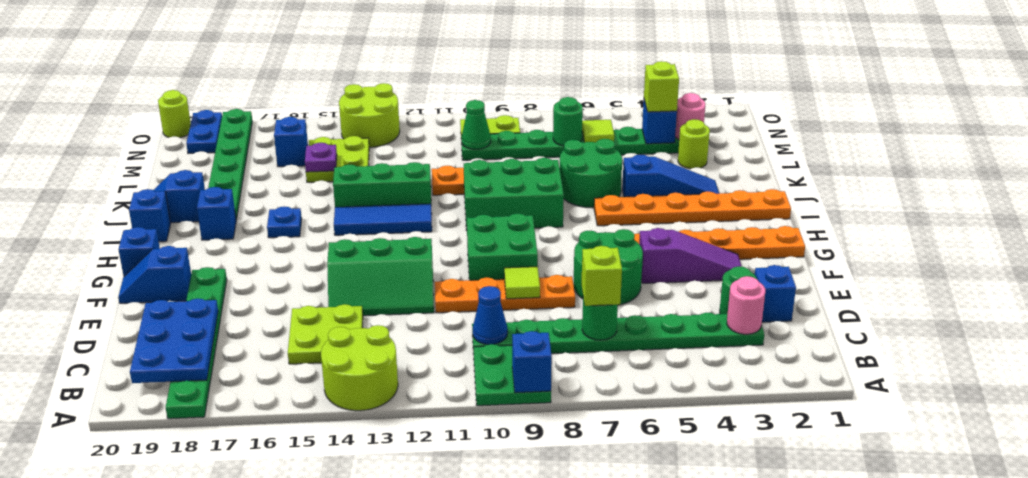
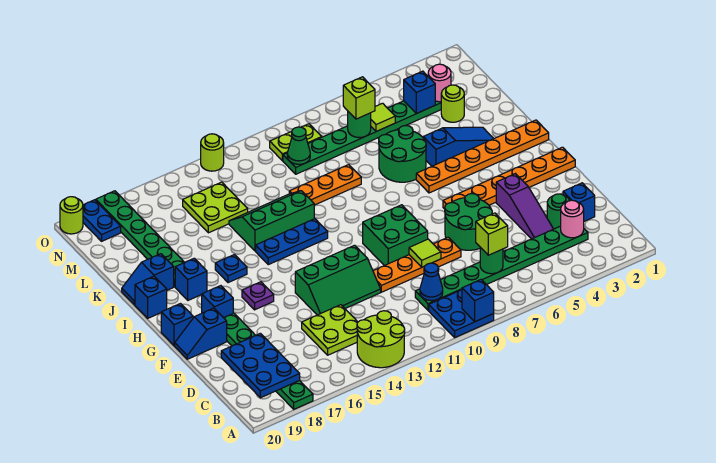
green 2x2 plate [473,344,551,406] -> blue 2x2 plate [429,290,494,337]
purple 1x3 slope [639,228,742,283] -> purple 1x3 slope turned to [496,174,553,239]
green 2x3 brick [464,158,564,230] -> none
blue 1x3 tile [334,204,432,235] -> blue 1x3 plate [256,219,328,265]
purple 1x1 plate [305,143,337,172] -> purple 1x1 plate moved to [242,282,274,310]
lime 1x1 brick [644,61,679,112] -> lime 1x1 brick moved to [343,77,375,119]
blue 1x1 brick [274,117,308,167] -> blue 1x1 brick moved to [202,286,233,318]
lime 2x2 round brick [339,83,400,147] -> lime 1x1 round brick [201,134,224,171]

